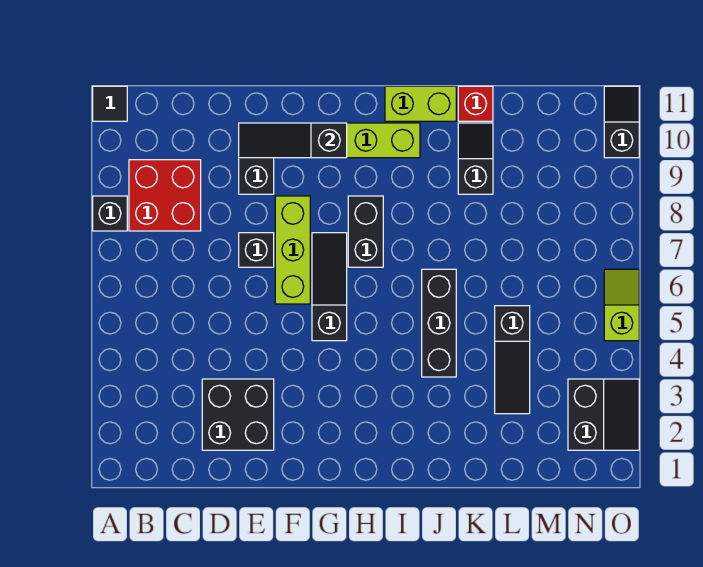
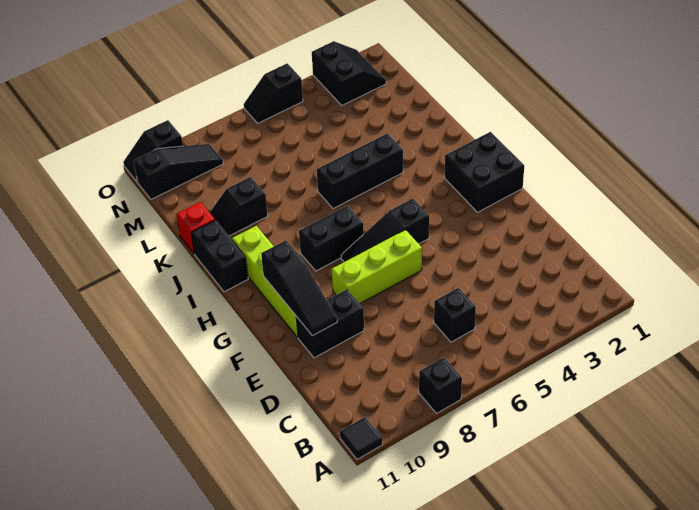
red 2x2 brick [129,160,201,231] -> none
black 2x2 brick [202,379,274,450] -> black 2x2 brick moved to [445,132,524,212]
black 1x1 brick [239,233,274,267] -> black 1x1 brick moved to [434,288,476,342]
lime 1x2 brick [385,86,456,121] -> black 1x2 brick [191,220,248,292]
black 1x3 slope [495,306,530,414] -> black 1x3 slope moved to [134,144,223,199]
black 2x2 slope [568,379,639,450] -> black 2x2 slope turned to [312,41,386,105]
lime 1x2 slope [604,269,639,341] -> black 1x2 slope [244,63,303,123]

